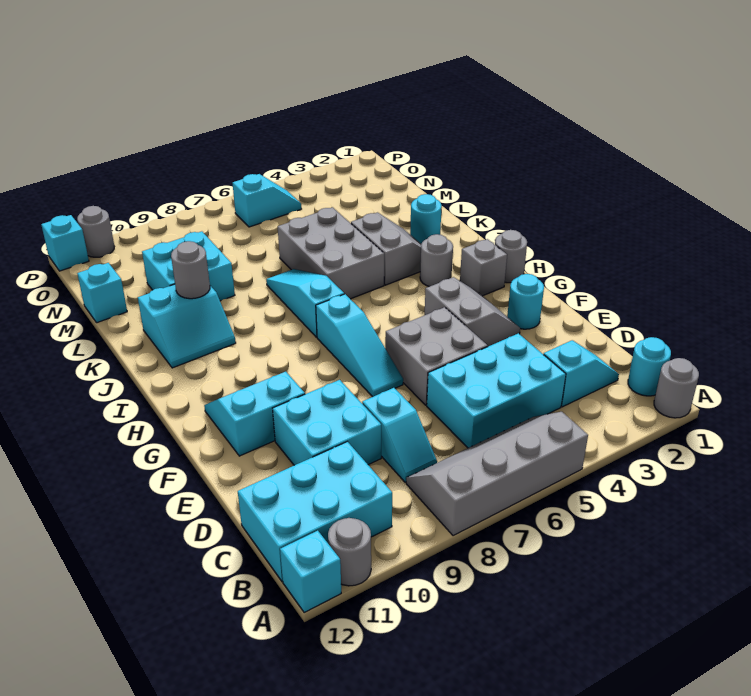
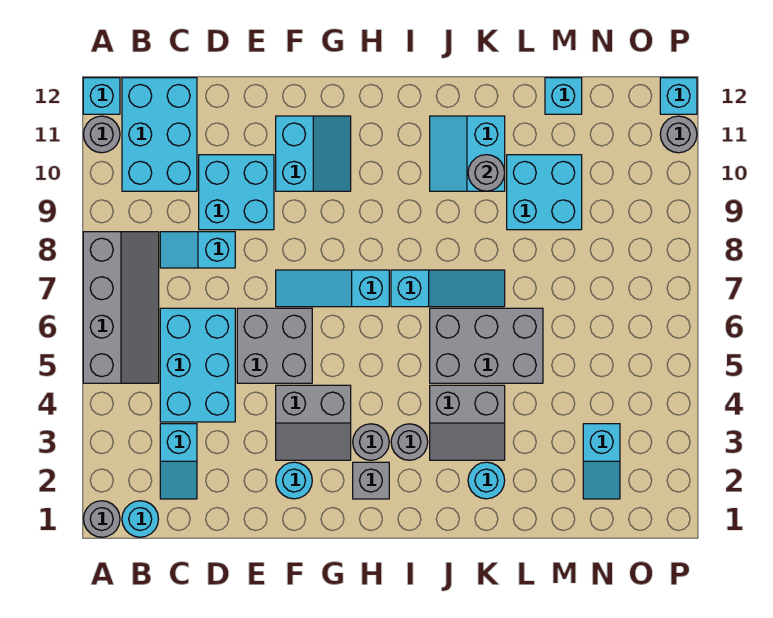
grey 1x1 round brick [495,230,527,283] -> grey 1x1 round brick moved to [353,424,389,460]
cyan 1x2 slope [233,174,301,227] -> cyan 1x2 slope moved to [583,424,620,499]

